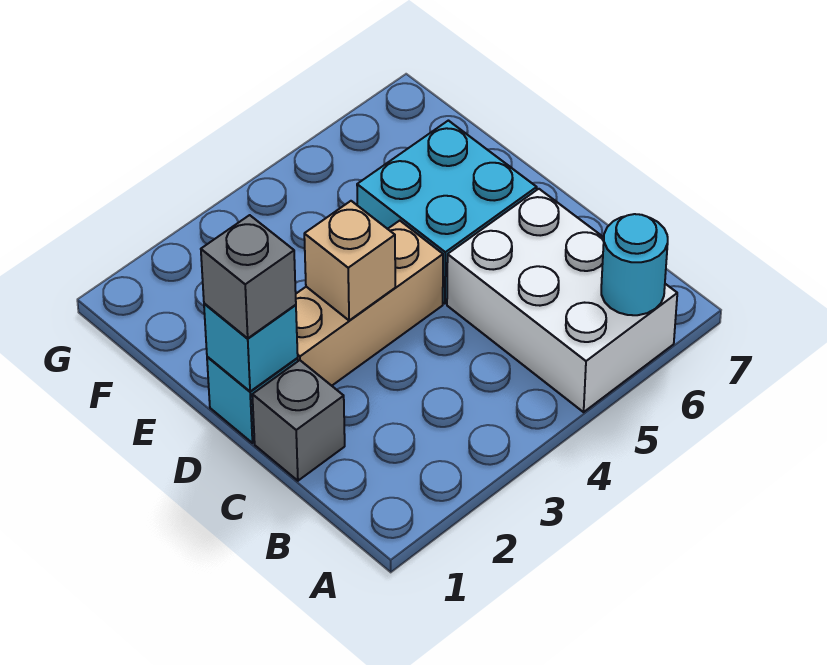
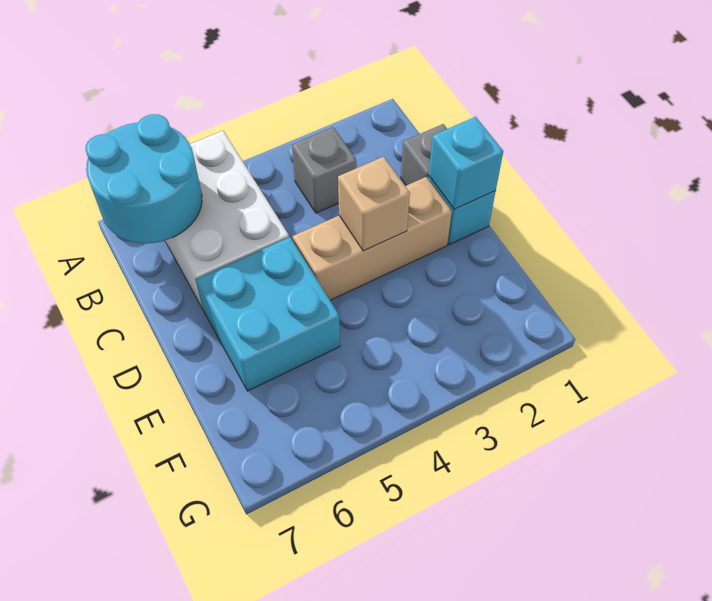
cyan 1x1 round brick [601,214,668,315] -> cyan 2x2 round brick [86,114,202,243]
grey 1x1 brick [201,215,296,338] -> grey 1x1 brick moved to [292,127,356,213]

